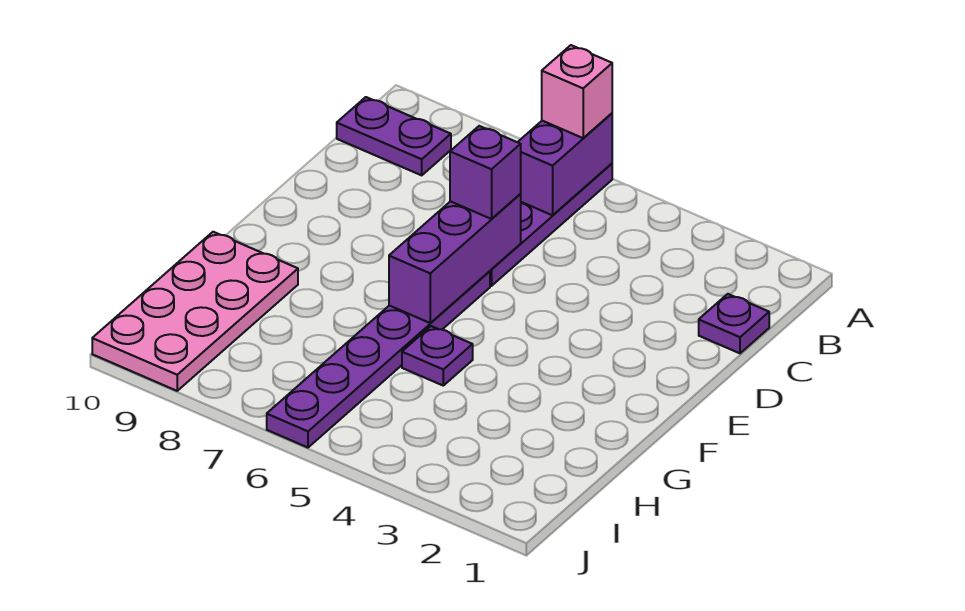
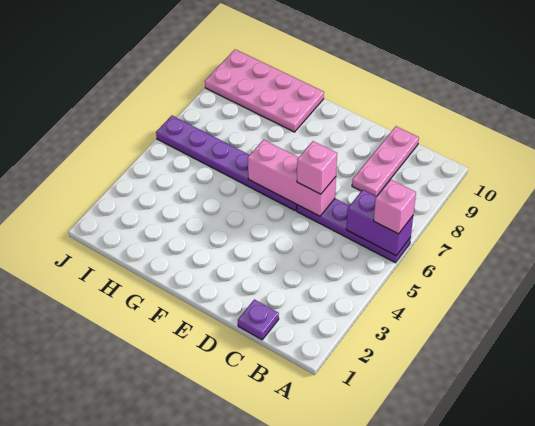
purple 1x2 plate [337,97,451,175] -> none
none -> pink 1x3 plate [352,126,419,196]
purple 1x3 brick [389,194,521,323] -> pink 1x3 brick [248,140,336,216]
purple 1x1 brick [450,126,521,219] -> pink 1x1 brick [297,141,337,194]
purple 1x1 plate [402,326,473,385] -> none

